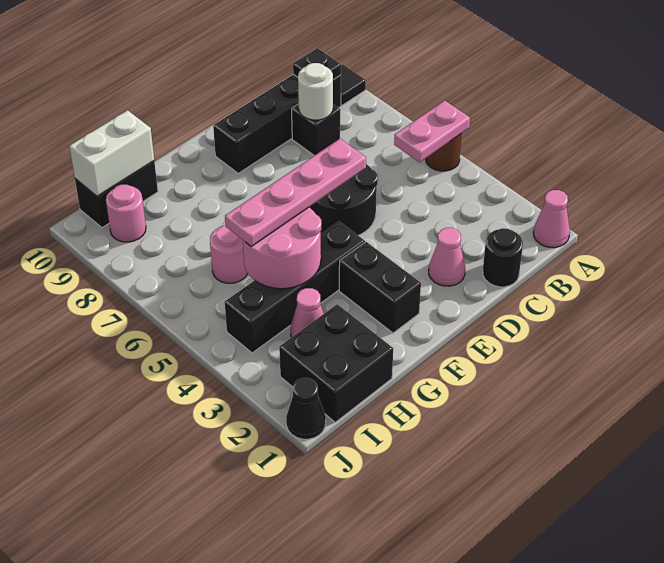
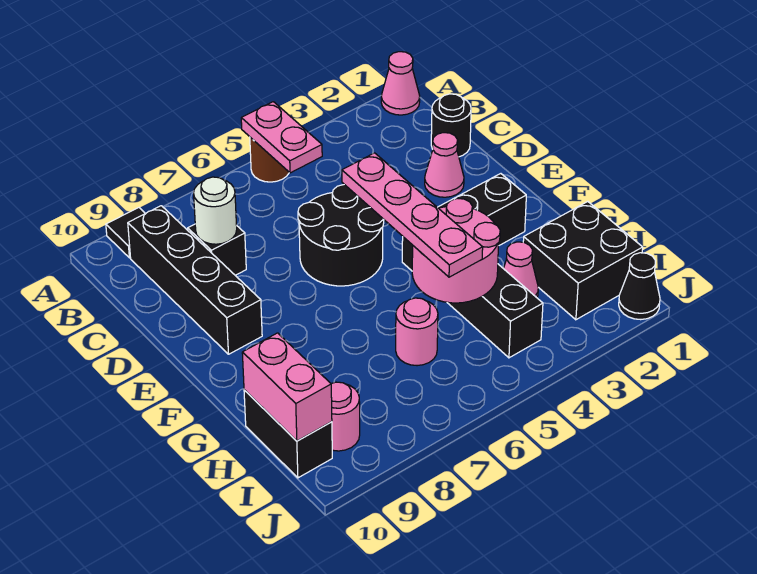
black 1x1 plate [293,48,341,80] -> none
white 1x2 brick [69,110,154,196] -> pink 1x2 brick [242,333,332,441]

